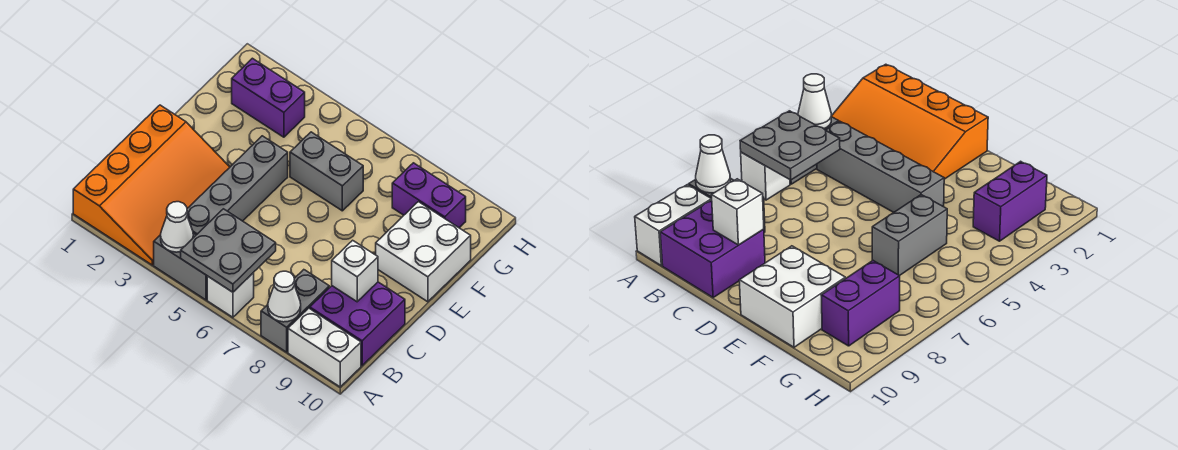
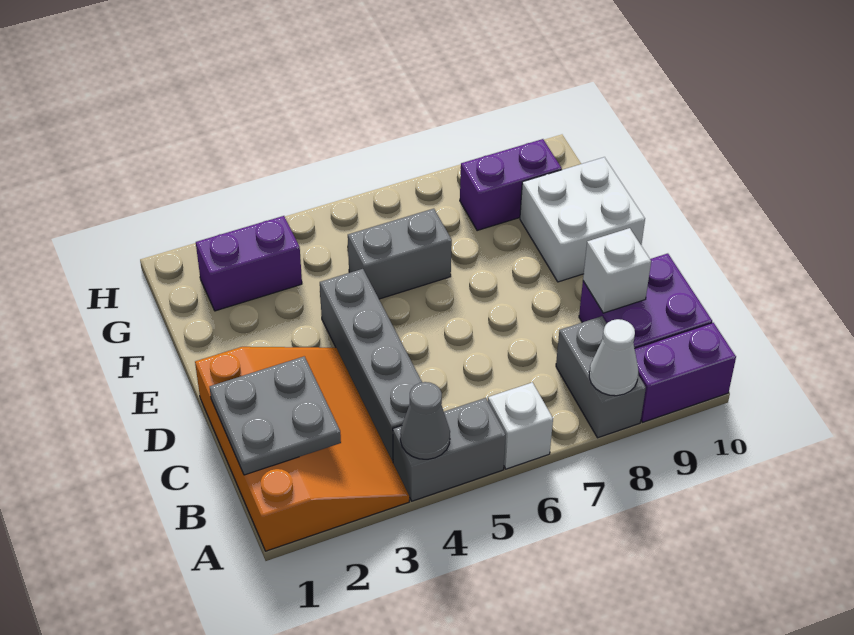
white 1x1 cone [161,202,193,252] -> grey 1x1 cone [400,382,450,459]
grey 2x2 plate [181,209,276,292] -> grey 2x2 plate moved to [210,356,341,475]
white 1x2 brick [288,308,361,387] -> purple 1x2 brick [635,323,736,422]

